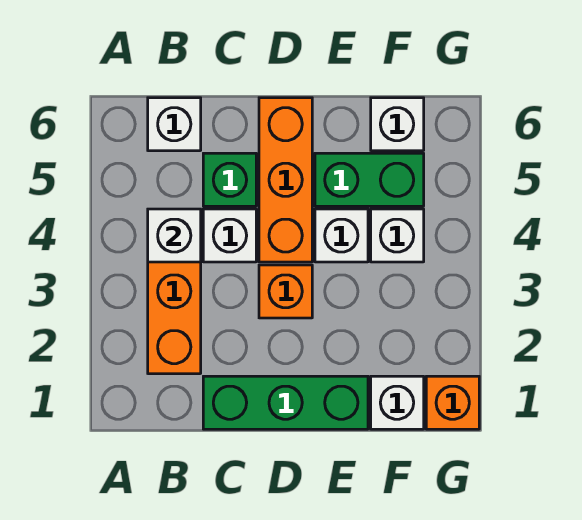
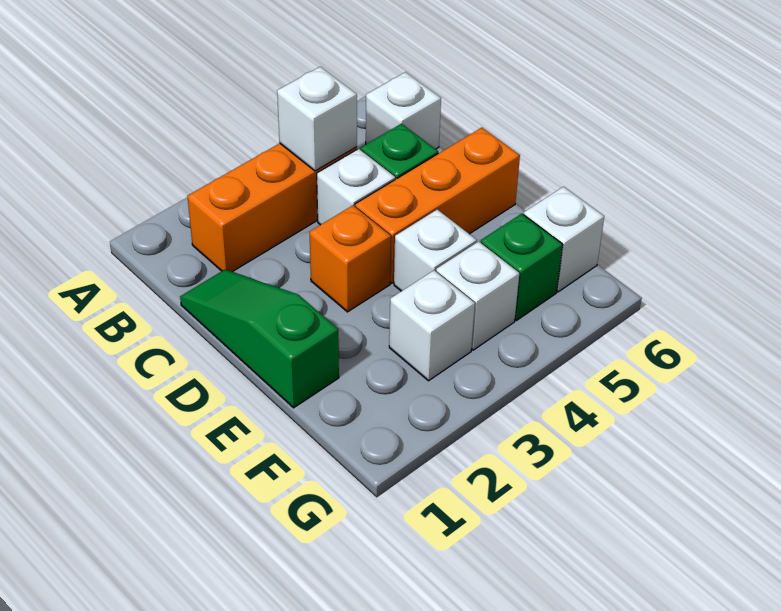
green 1x3 brick [203,376,368,429] -> green 1x3 slope [180,269,339,408]
green 1x2 brick [315,153,424,206] -> green 1x1 brick [481,214,563,320]
white 1x1 brick [371,376,424,429] -> white 1x1 brick moved to [389,270,475,381]
orange 1x1 brick [426,376,479,429] -> none

